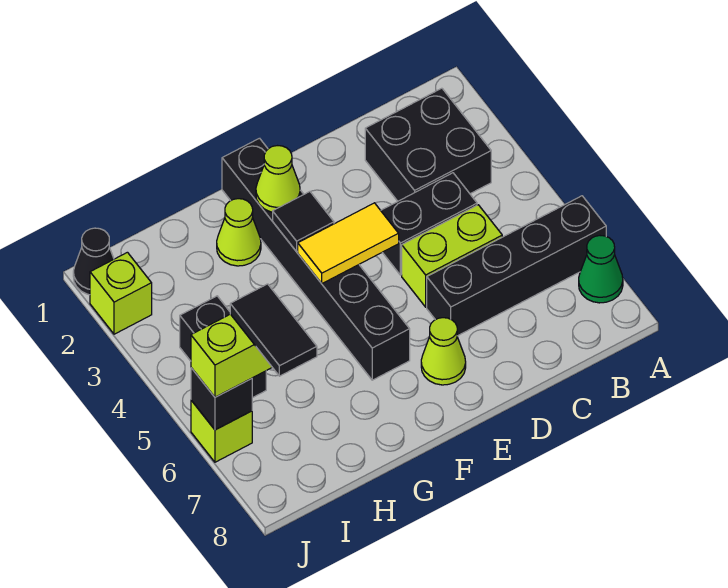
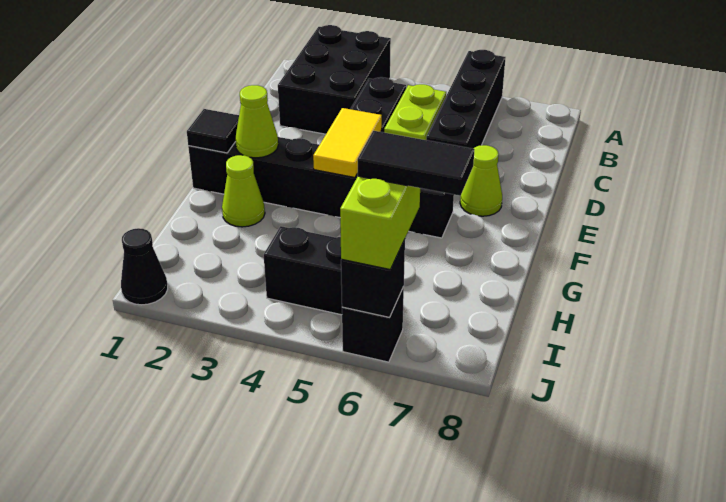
green 1x1 cone [579,236,623,303] -> none
black 2x2 brick [365,88,491,201] -> black 2x3 brick [278,25,391,134]
black 1x1 tile [273,192,334,252] -> black 1x1 tile moved to [187,109,239,153]
lime 1x1 brick [90,252,152,334] -> none
lime 1x1 brick [191,400,252,462] -> black 1x1 brick [342,287,404,362]

